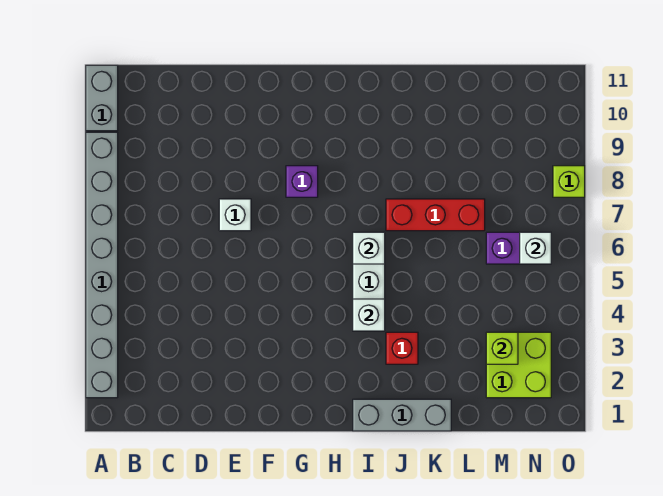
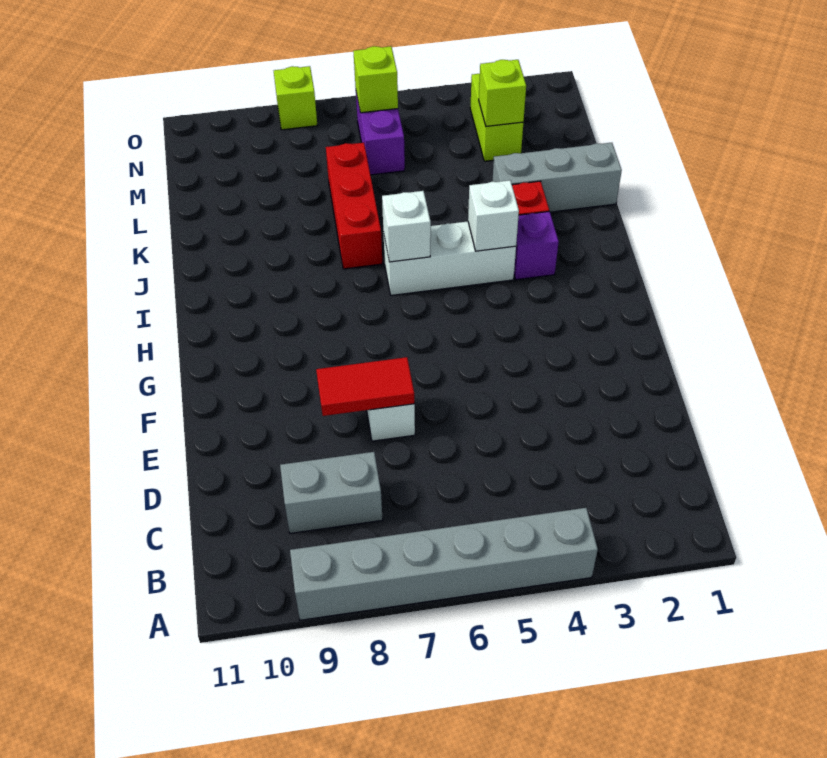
grey 1x8 brick [86,132,118,398] -> grey 1x6 brick [290,508,598,620]
grey 1x2 brick [86,65,118,131] -> grey 1x2 brick moved to [280,452,383,533]
none -> red 1x2 tile [316,357,414,416]
purple 1x1 brick [286,166,318,197] -> purple 1x1 brick moved to [514,211,559,280]
grey 1x3 brick [353,399,451,431] -> grey 1x3 brick turned to [492,143,622,212]
lime 2x2 brick [486,332,551,398] -> lime 1x2 brick [470,74,523,161]
white 1x1 brick [520,232,551,264] -> lime 1x1 brick [353,46,398,113]

